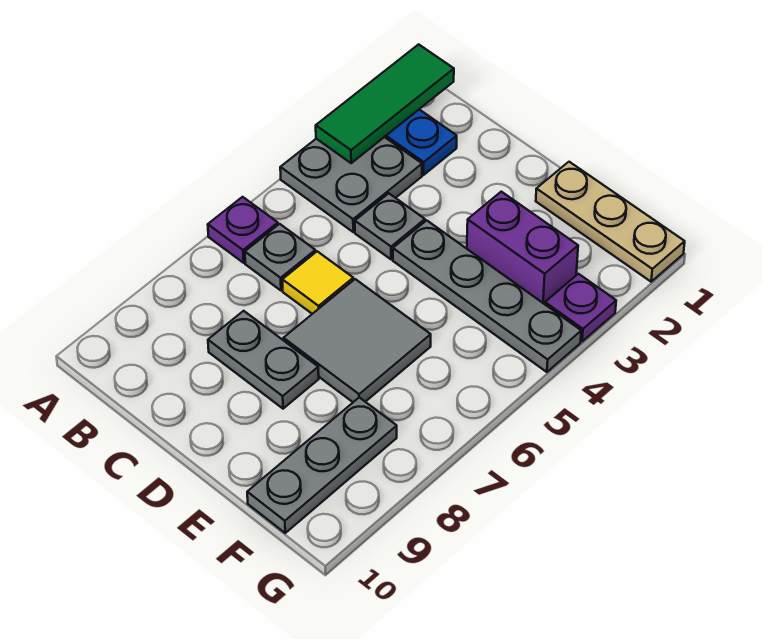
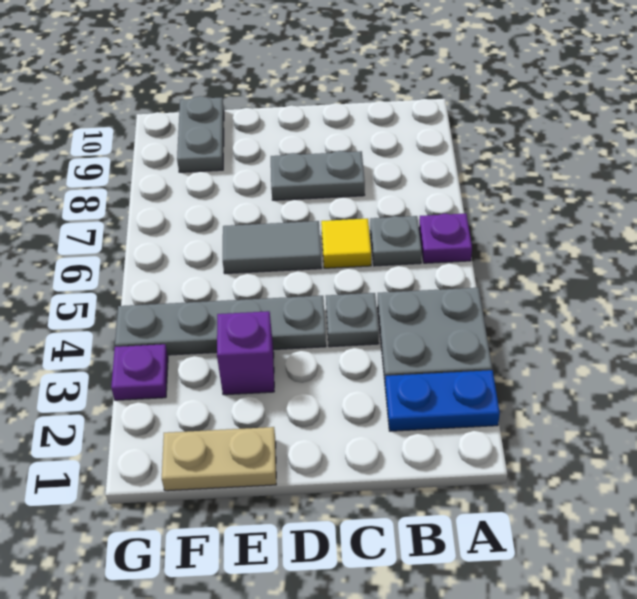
green 1x3 tile [316,44,454,163] -> none
grey 2x2 tile [283,279,431,402] -> grey 1x2 tile [223,221,321,274]
tan 1x3 plate [536,162,685,282] -> tan 1x2 plate [162,427,276,491]
purple 1x2 brick [467,192,578,304] -> purple 1x1 brick [217,311,274,395]
grey 1x3 plate [247,397,397,533] -> grey 1x2 plate [177,96,224,172]

